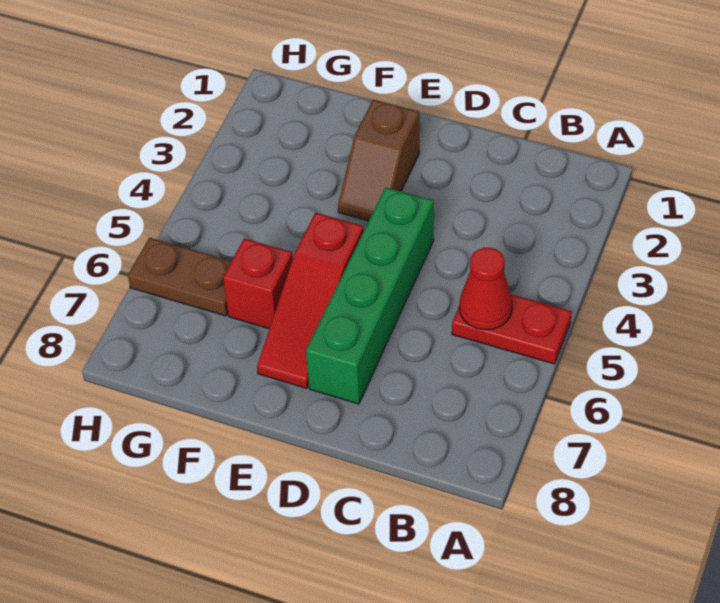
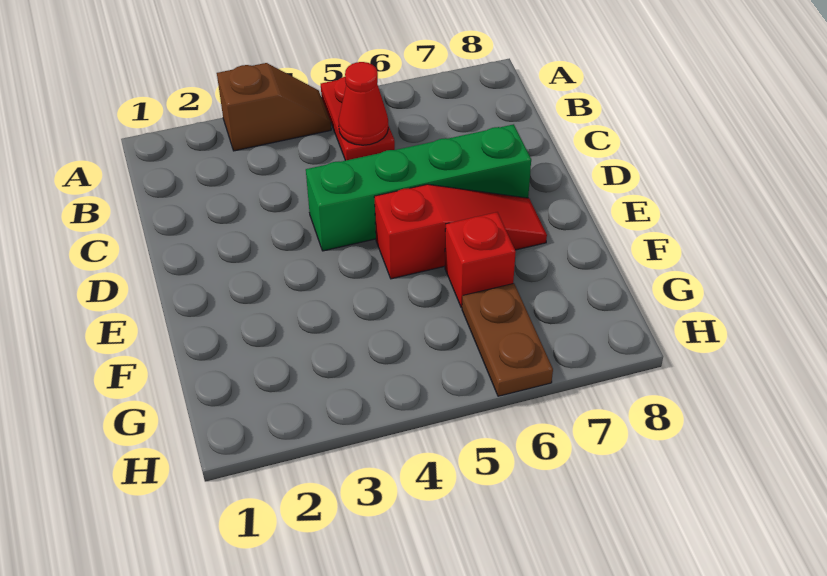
brown 1x2 slope [338,100,420,221] -> brown 1x2 slope moved to [217,63,331,151]

